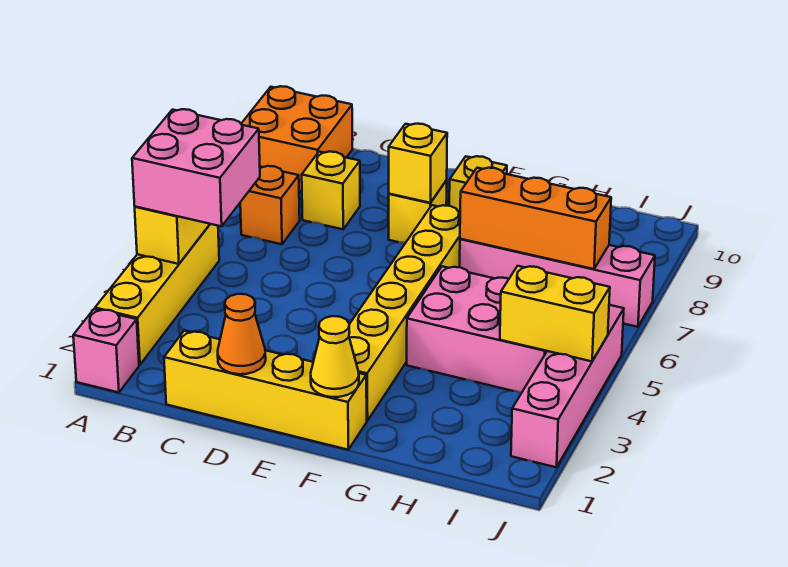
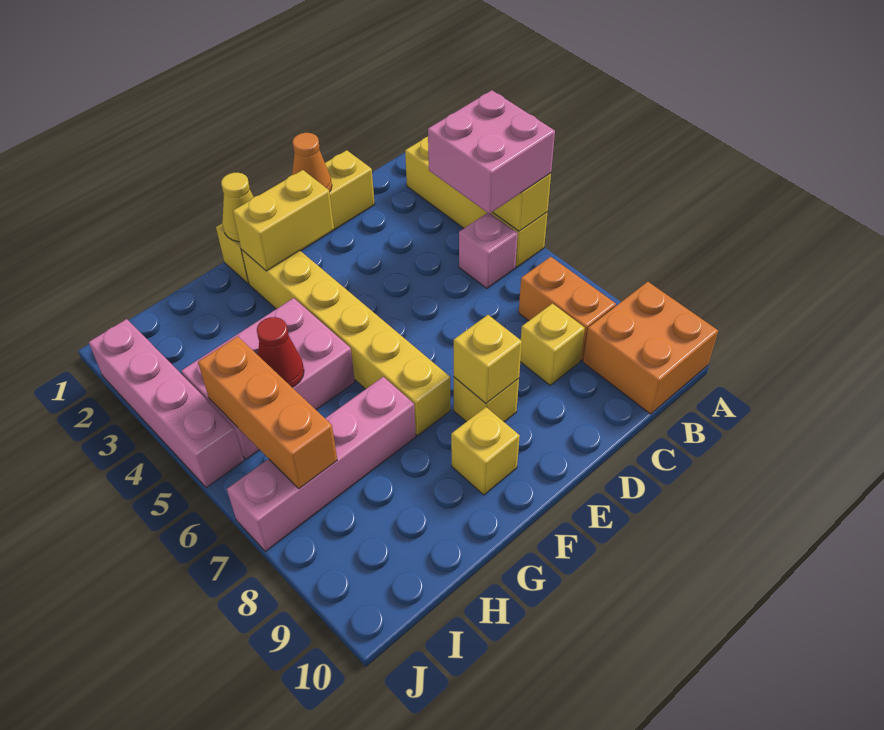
pink 1x1 brick [73,309,139,393] -> pink 1x1 brick moved to [459,213,518,289]
orange 1x1 brick [240,166,300,244] -> orange 1x2 brick [519,257,616,361]
orange 1x3 brick [460,168,611,269] -> orange 1x3 brick turned to [198,336,337,489]
none -> red 1x1 cone [257,317,304,387]
yellow 1x2 brick [500,266,610,361] -> yellow 1x2 brick moved to [233,170,334,271]

